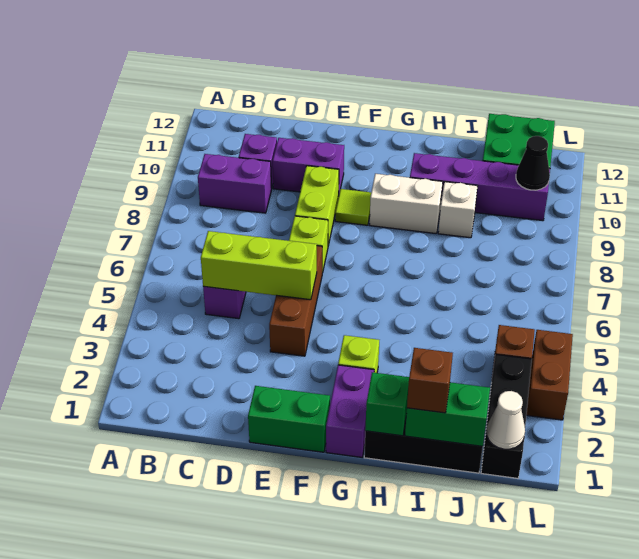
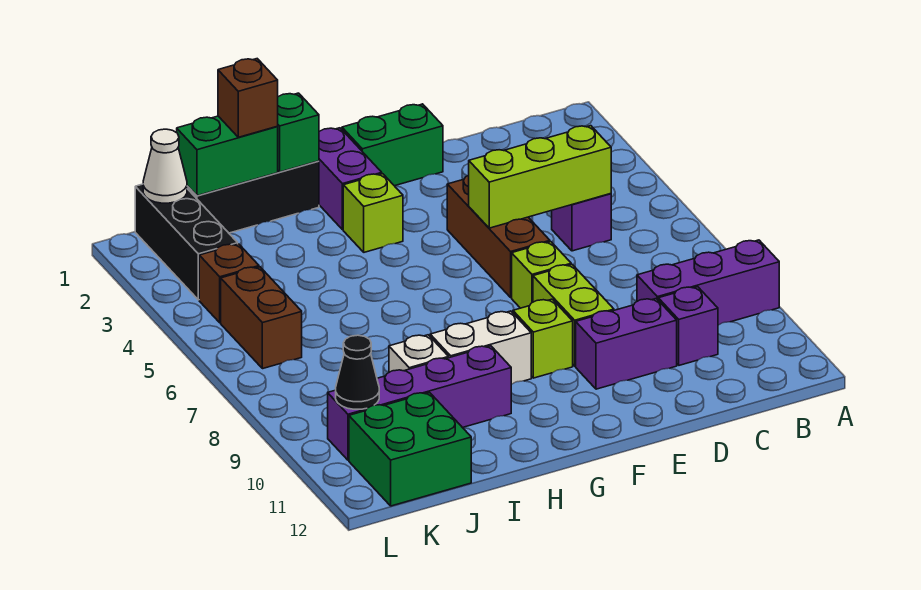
purple 1x2 brick [198,154,272,213] -> purple 1x3 brick [637,240,779,325]
lime 1x1 tile [335,189,371,225] -> lime 1x1 brick [513,299,573,378]
brown 1x2 brick [527,330,573,420] -> brown 1x2 brick moved to [221,267,302,369]

